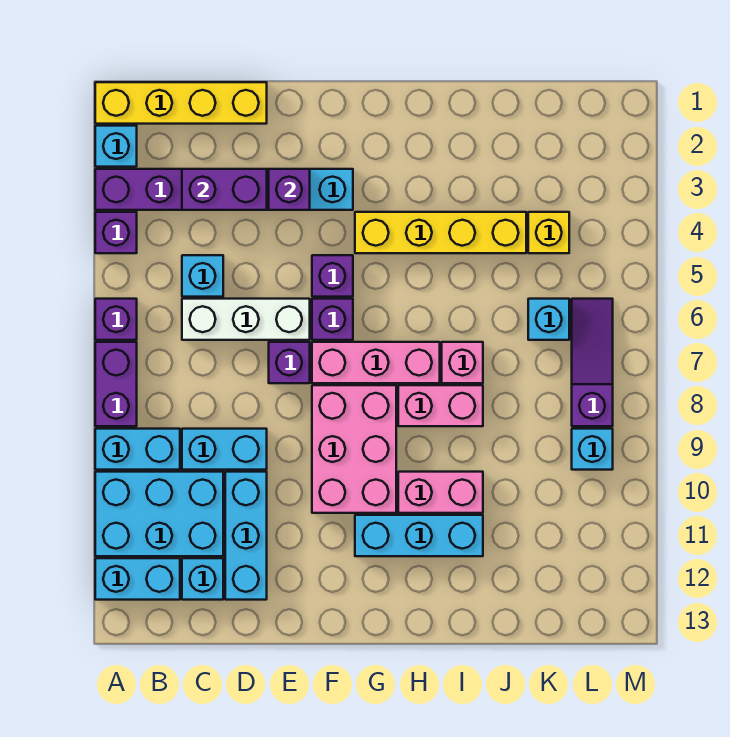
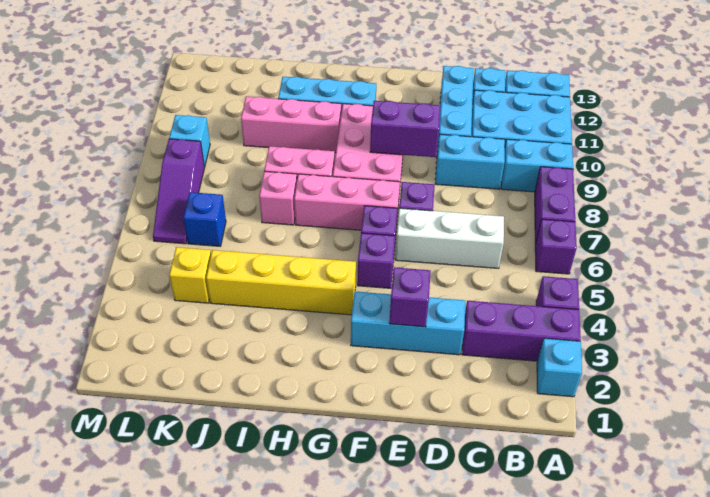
yellow 1x4 brick [95,82,267,124] -> none
purple 1x2 brick [182,169,267,210] -> purple 1x2 brick moved to [370,101,441,157]
cyan 1x1 brick [182,255,223,297] -> none
pink 1x2 brick [398,472,483,513] -> pink 1x3 brick [241,97,341,153]
cyan 1x1 brick [528,299,569,340] -> blue 1x1 brick [183,192,226,246]

